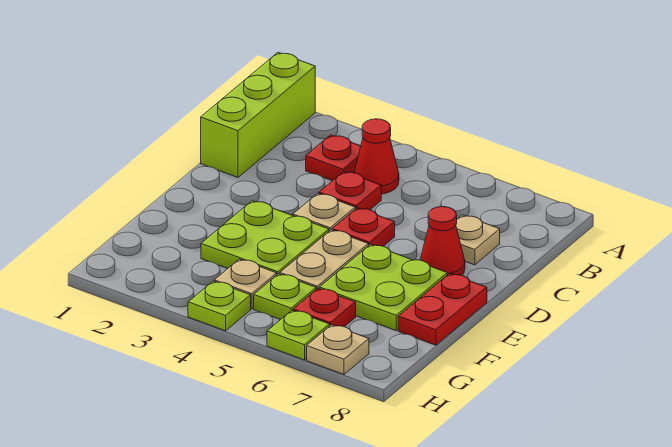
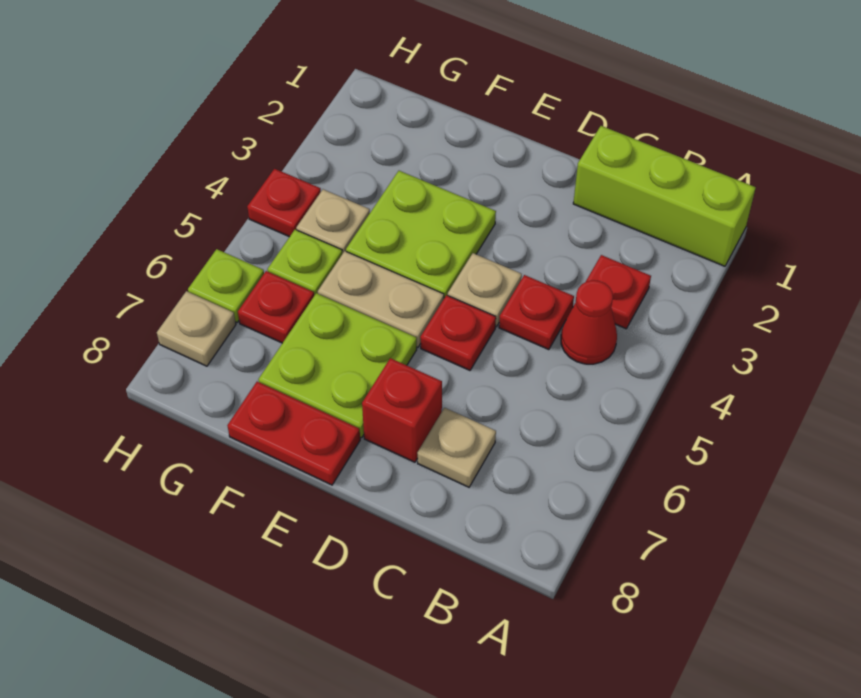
red 1x1 cone [420,207,465,275] -> red 1x1 brick [362,358,442,462]
lime 1x1 plate [188,281,251,331] -> red 1x1 plate [247,169,321,237]

